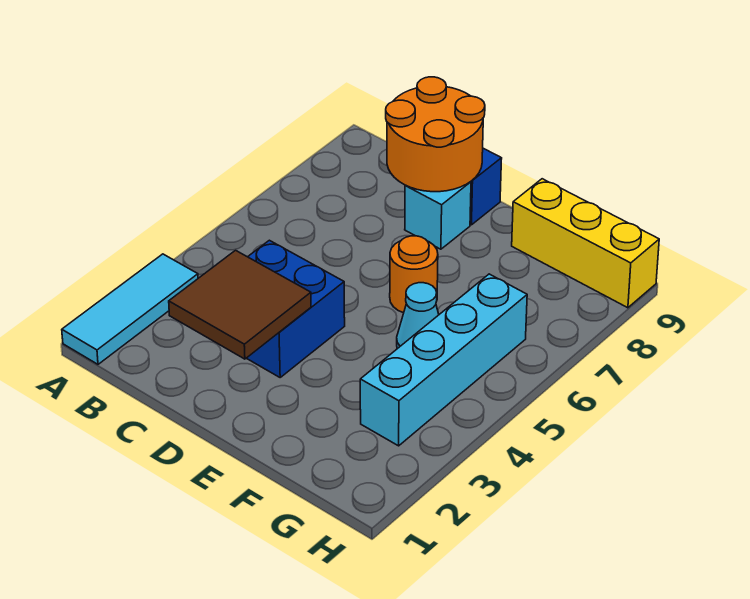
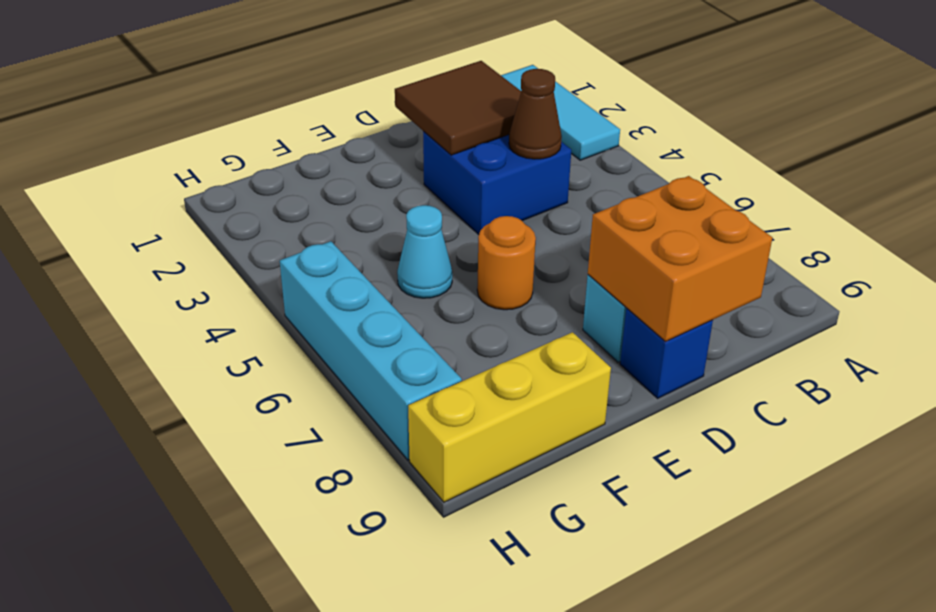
none -> brown 1x1 cone [509,69,562,159]
orange 2x2 round brick [386,77,485,192] -> orange 2x2 brick [588,176,772,341]
cyan 1x4 brick [360,274,527,446] -> cyan 1x4 brick moved to [280,241,462,460]

